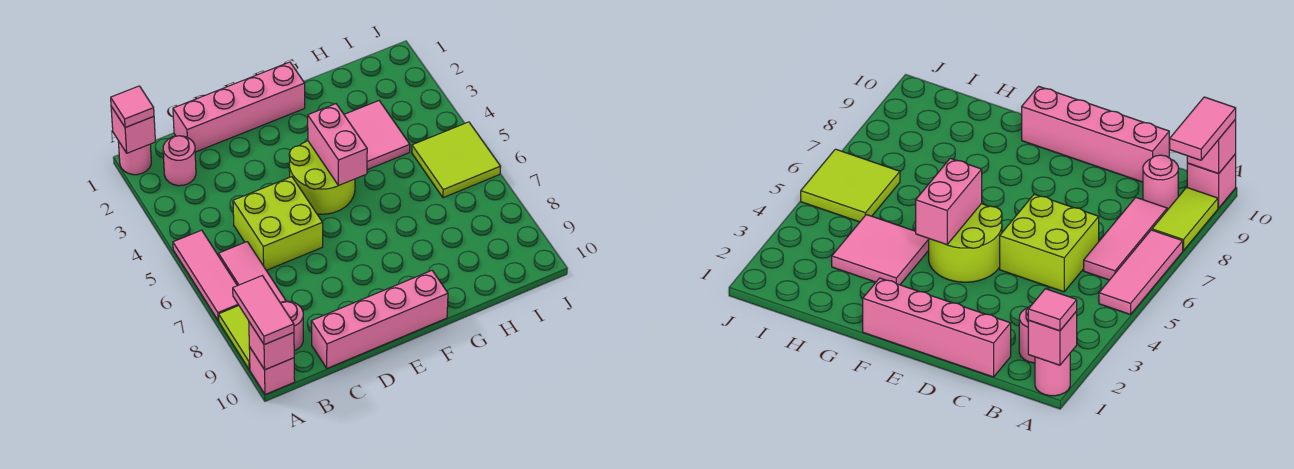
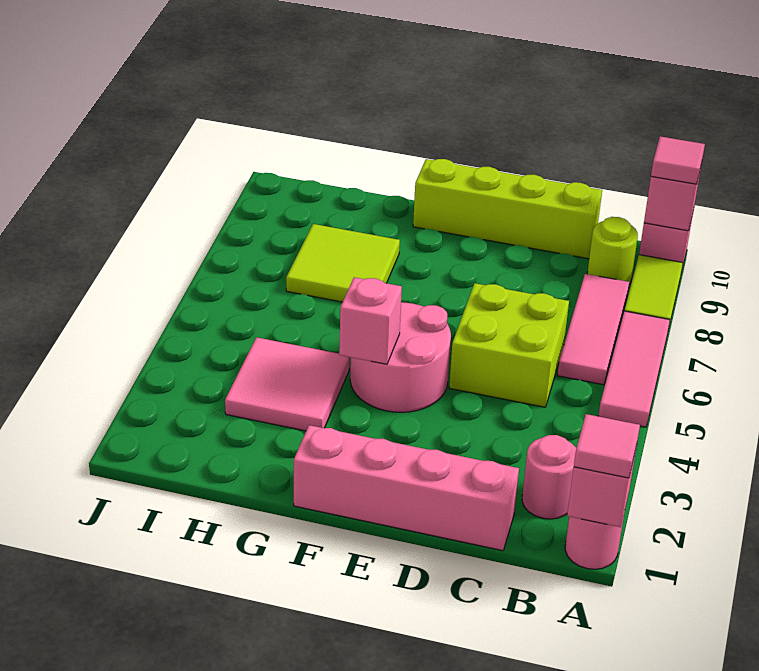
pink 1x2 tile [233,276,294,345] -> pink 1x1 tile [651,136,705,184]
pink 1x1 round brick [280,301,303,351] -> lime 1x1 round brick [587,217,638,284]
pink 1x4 brick [311,271,448,368] -> lime 1x4 brick [413,159,602,259]
lime 2x2 round brick [289,141,355,214] -> pink 2x2 round brick [350,302,451,412]
pink 1x2 brick [308,104,367,186] -> pink 1x1 brick [339,277,402,364]
lime 2x2 tile [412,122,501,198] -> lime 2x2 tile moved to [286,224,400,302]

